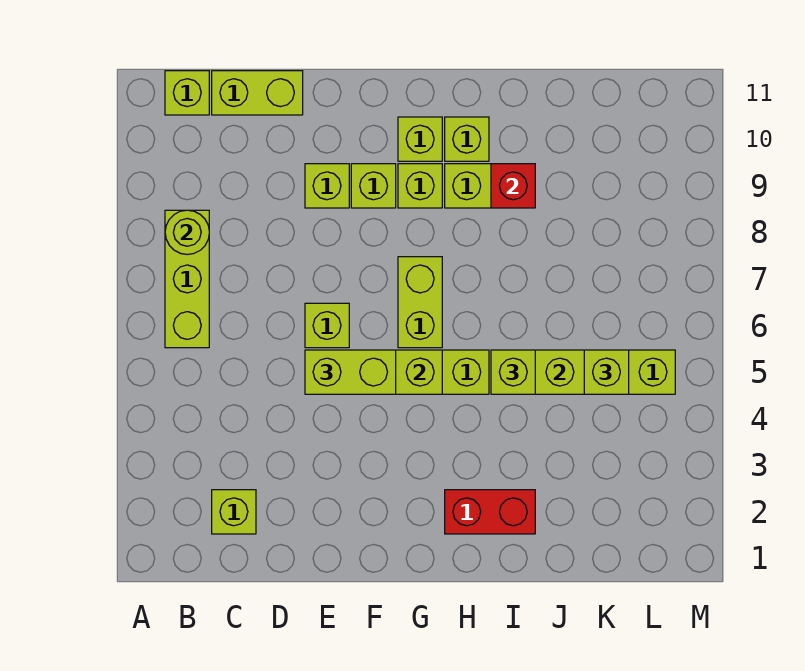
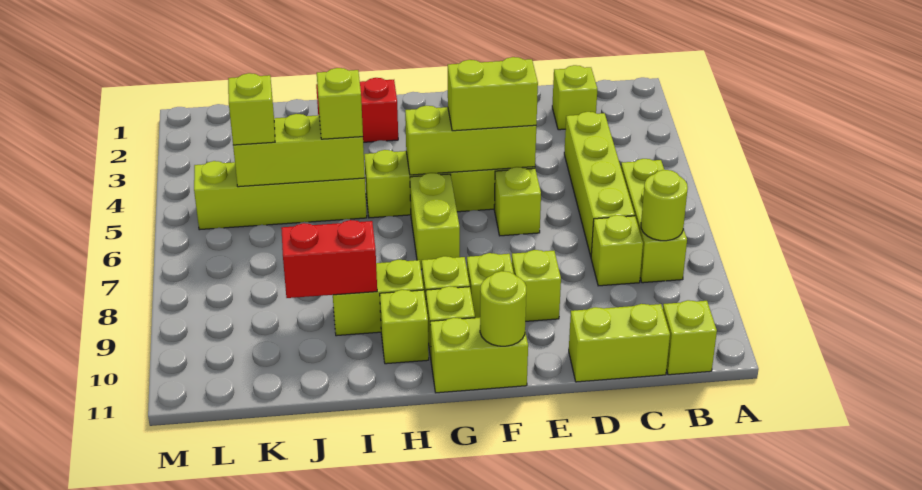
none -> lime 1x4 brick [564,112,635,256]
none -> lime 1x1 brick [591,215,643,286]
none -> lime 1x2 brick [430,318,528,393]
none -> lime 1x1 round brick [480,271,526,346]
red 1x1 brick [491,164,535,208] -> red 1x2 brick [281,220,377,298]

